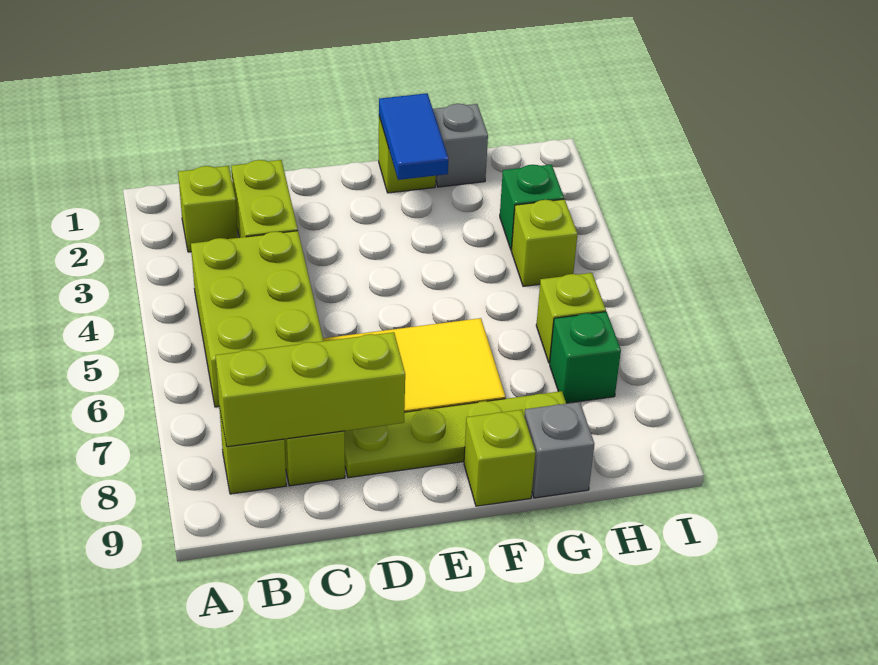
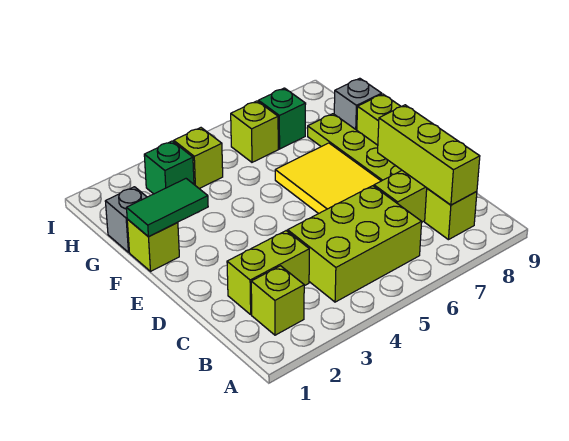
blue 1x2 tile [379,93,448,180] -> green 1x2 tile [127,179,208,237]

